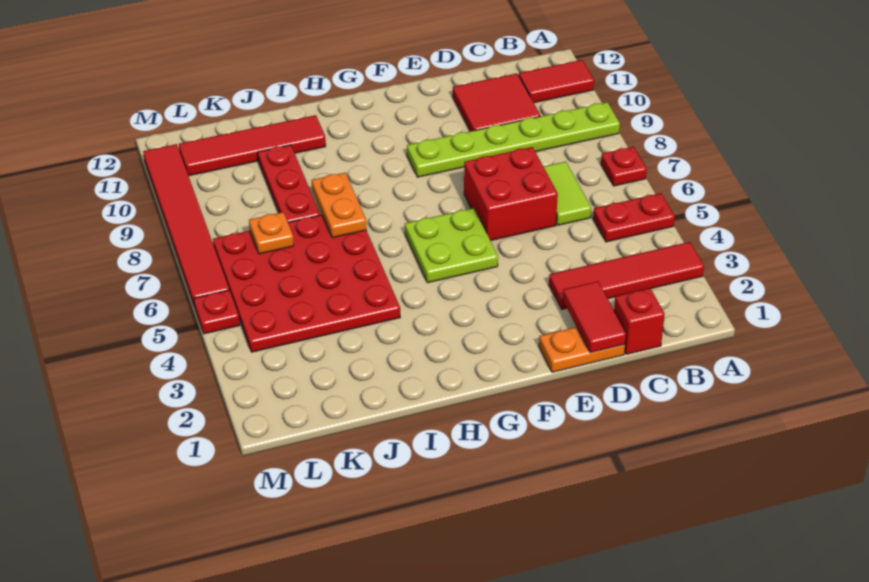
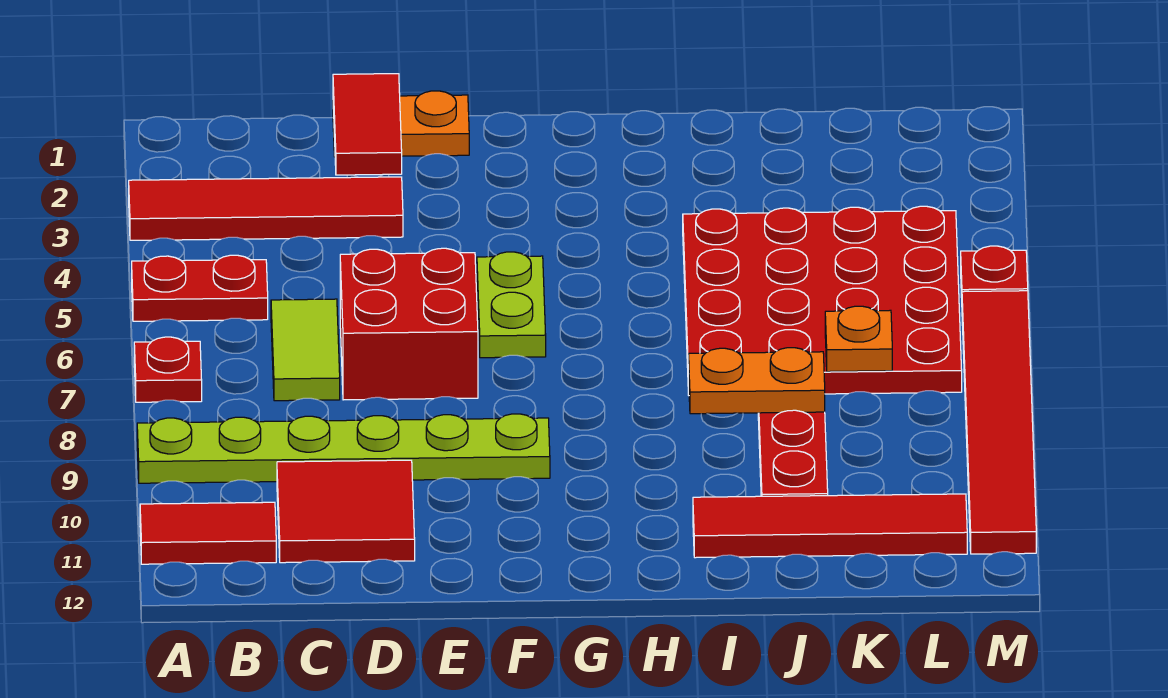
red 1x1 brick [614,288,665,354] -> none
lime 2x2 plate [405,208,498,283] -> lime 1x2 plate [477,252,546,358]
orange 1x2 plate [312,173,367,238] -> orange 1x2 plate turned to [689,348,825,414]

